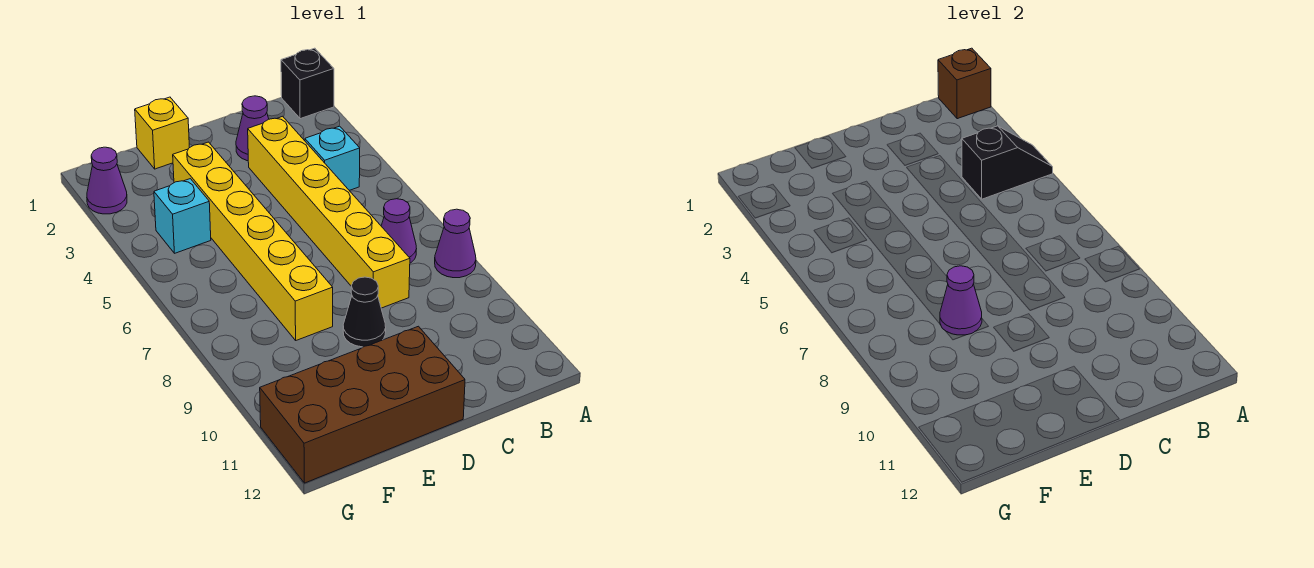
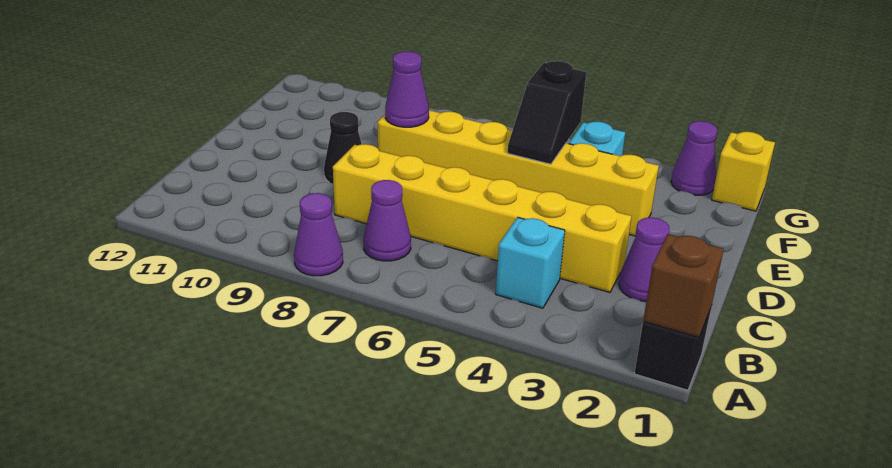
black 1x2 slope [962,126,1053,199] -> black 1x2 slope moved to [508,61,586,164]
brown 2x4 brick [260,326,465,483] -> none
yellow 1x1 brick [135,97,189,169] -> yellow 1x1 brick moved to [712,132,775,211]

